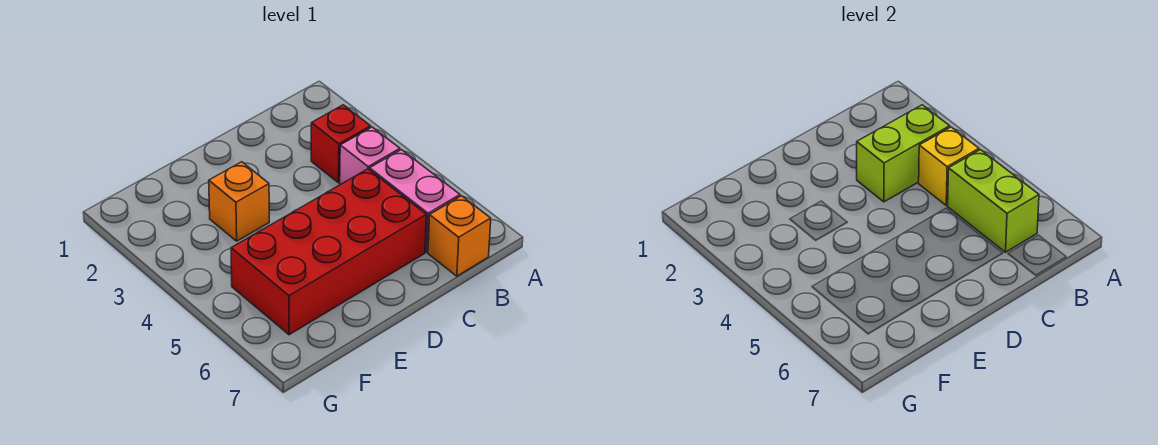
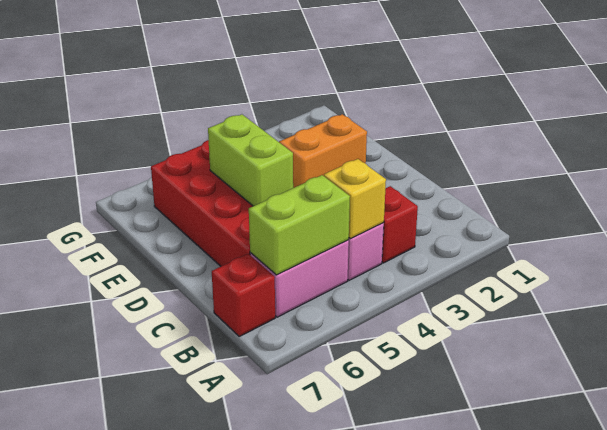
lime 1x2 brick [857,105,950,202] -> lime 1x2 brick moved to [208,114,293,206]
orange 1x1 brick [428,196,491,276] -> red 1x1 brick [212,254,275,336]
orange 1x1 brick [209,162,269,241] -> orange 1x2 brick [279,114,367,188]

